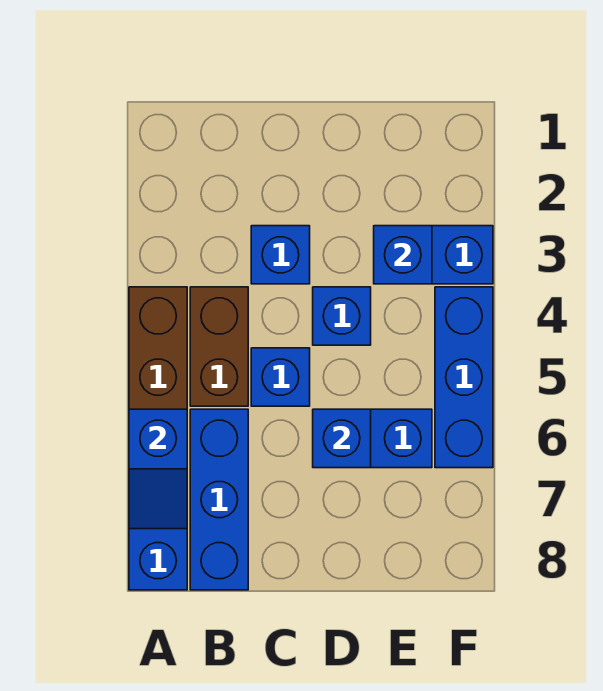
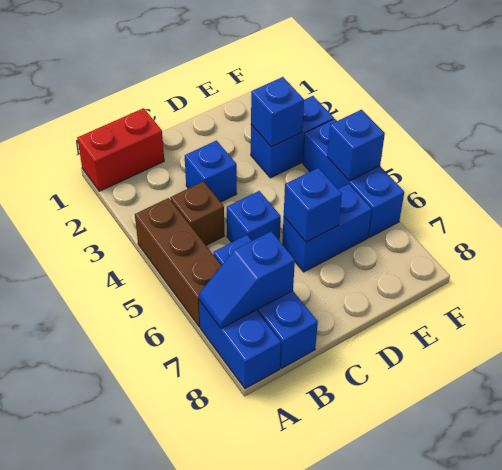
none -> red 1x2 brick [77,108,164,191]
blue 1x2 slope [129,409,187,529] -> blue 1x2 slope turned to [199,232,295,329]
brown 1x2 brick [190,287,248,406] -> brown 1x1 brick [170,181,224,245]
blue 1x1 brick [313,287,371,345] -> blue 1x1 brick moved to [327,110,385,181]

